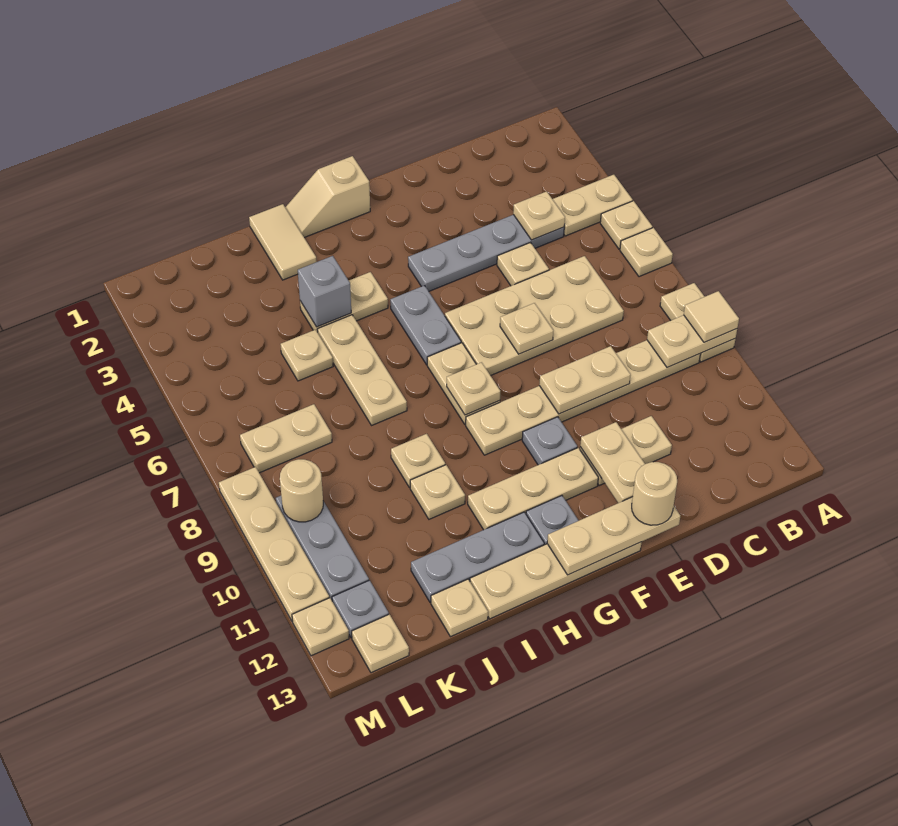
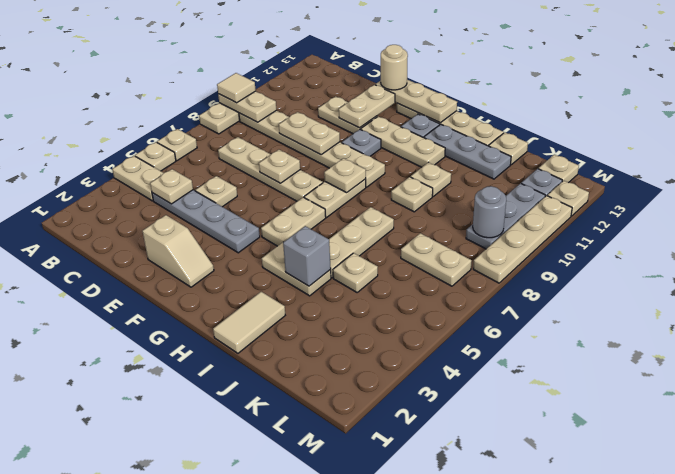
tan 2x4 plate [445,256,624,376] -> tan 1x4 plate [218,137,323,201]
tan 1x2 slope [285,156,370,238] -> tan 1x2 slope moved to [143,215,214,287]
grey 1x2 plate [390,286,461,365] -> tan 1x2 plate [261,197,326,246]
tan 1x1 round brick [280,459,323,522] -> grey 1x1 round brick [473,186,506,238]

